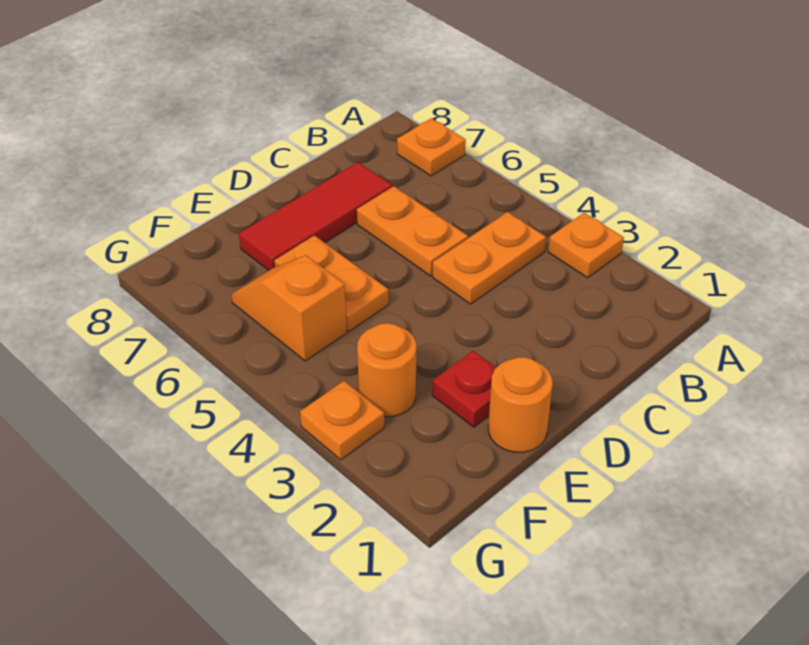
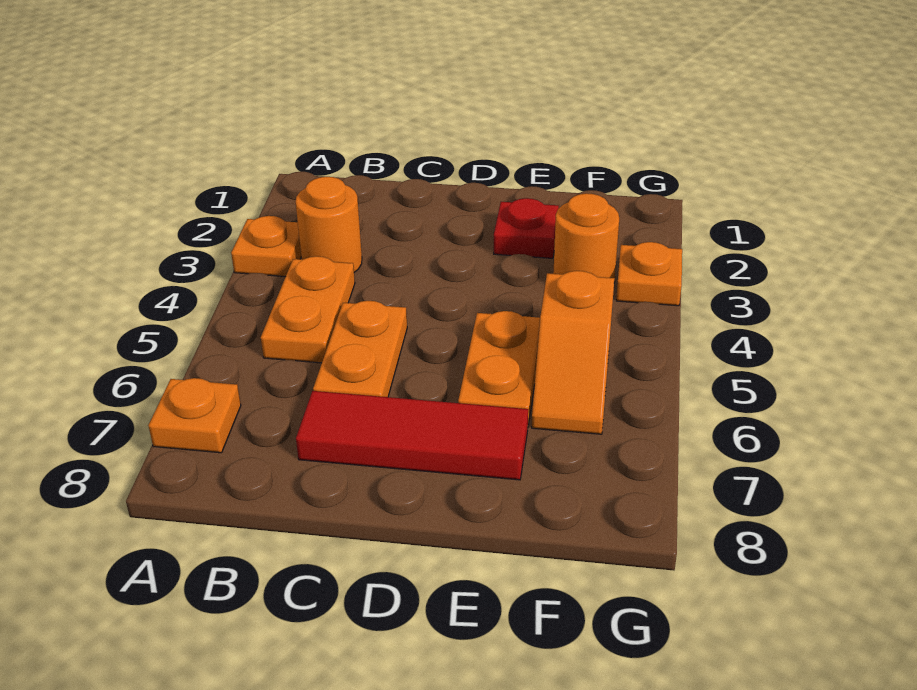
orange 1x2 plate [433,212,546,304] -> orange 1x2 plate turned to [261,256,355,363]
orange 1x1 round brick [488,357,553,452] -> orange 1x1 round brick moved to [296,177,362,272]

